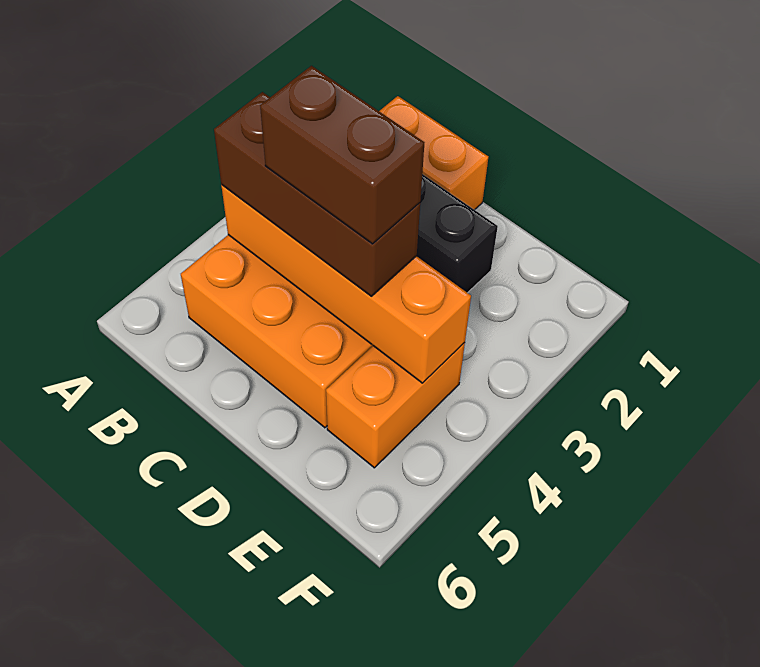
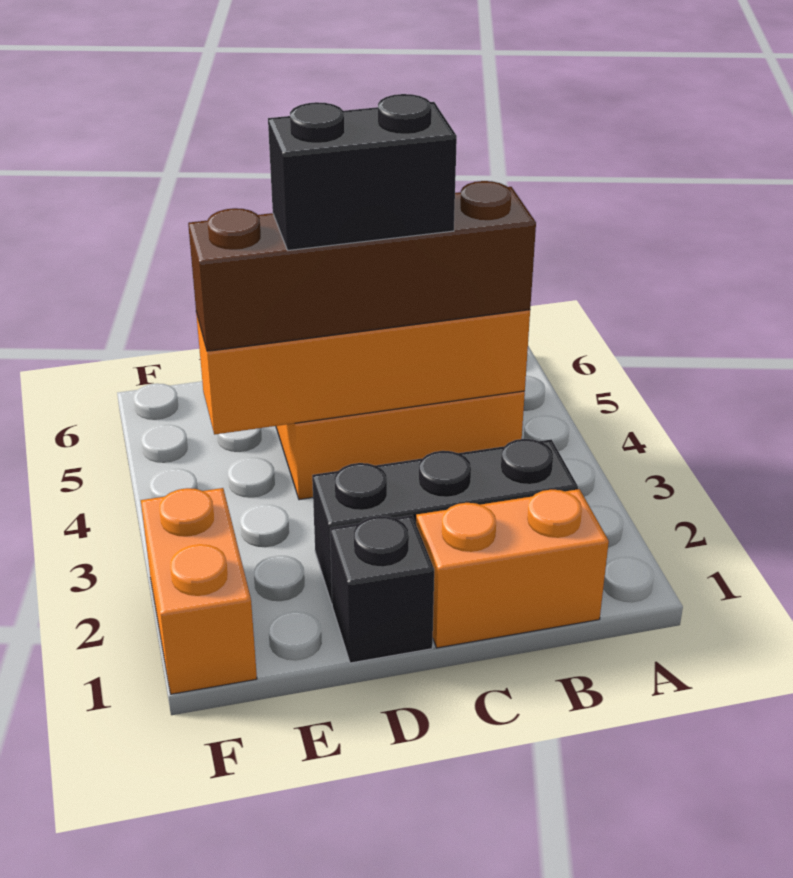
brown 1x3 brick [214,92,420,296] -> brown 1x4 brick [188,181,536,351]
brown 1x2 brick [260,66,424,244] -> black 1x2 brick [268,94,457,250]
none -> black 1x1 brick [330,515,434,663]
orange 1x2 brick [326,342,465,468] -> orange 1x2 brick moved to [141,488,257,694]

